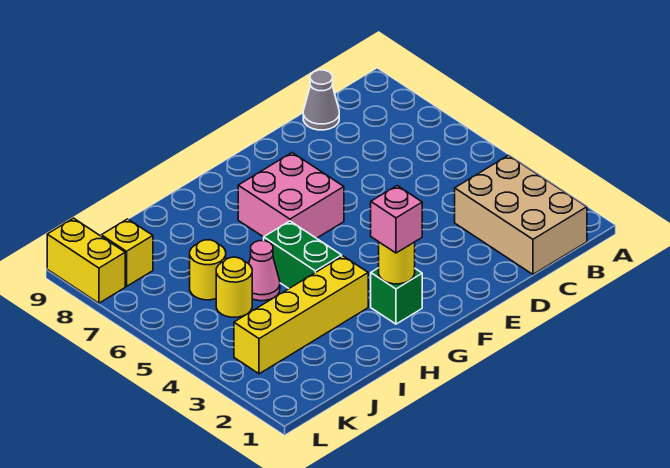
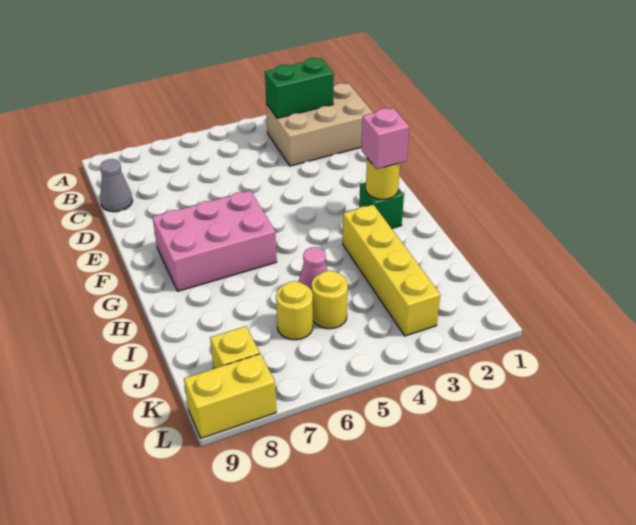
pink 2x2 brick [238,153,344,238] -> pink 2x3 brick [153,191,277,291]
green 1x2 brick [264,221,342,288] -> green 1x2 brick moved to [265,58,334,118]

